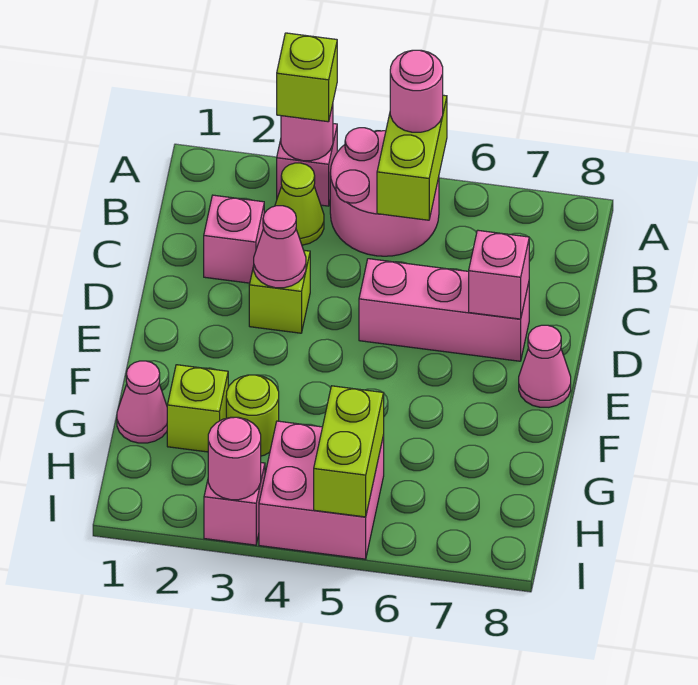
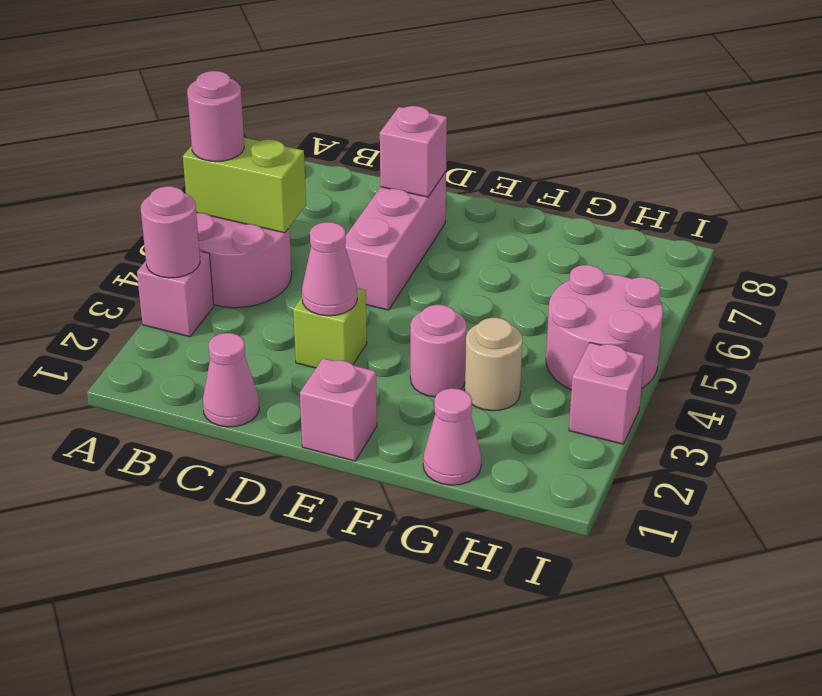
lime 1x1 brick [277,33,337,122] -> none
lime 1x1 cone [275,163,324,245] -> none
pink 1x1 brick [204,195,264,283] -> pink 1x1 brick moved to [300,358,377,461]
pink 1x1 cone [519,325,571,407] -> pink 1x1 cone moved to [203,333,259,427]
lime 1x1 brick [167,365,228,452] -> none
lime 1x1 round brick [226,375,279,456] -> tan 1x1 round brick [465,318,523,411]
pink 2x2 brick [259,421,384,559] -> pink 2x2 round brick [546,265,663,390]
lime 1x2 brick [314,386,384,517] -> none
pink 1x1 round brick [208,417,261,500] -> pink 1x1 round brick moved to [410,305,467,397]

